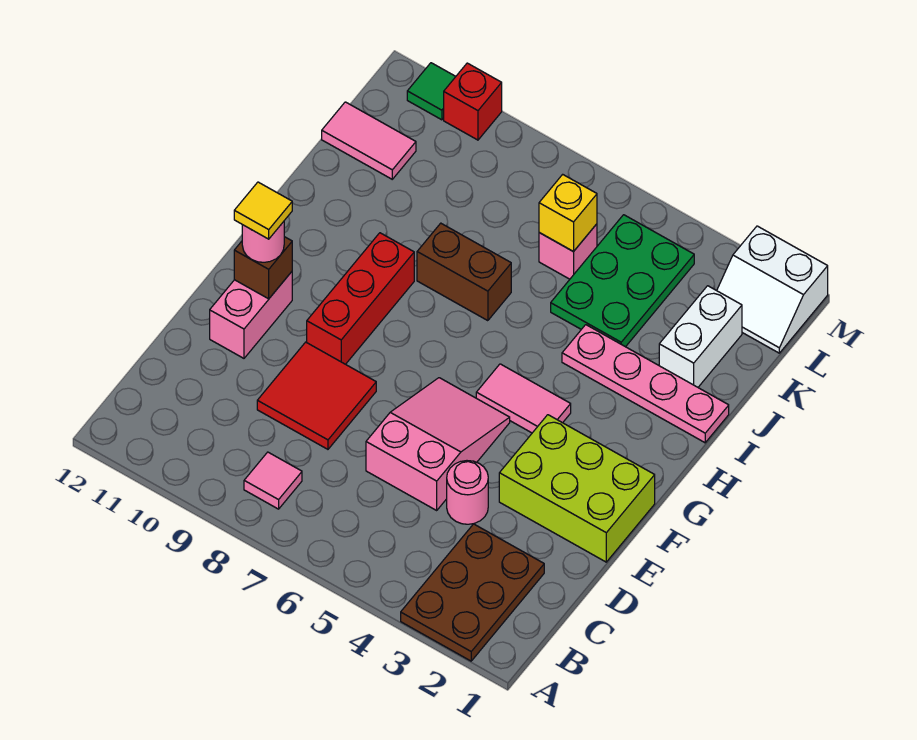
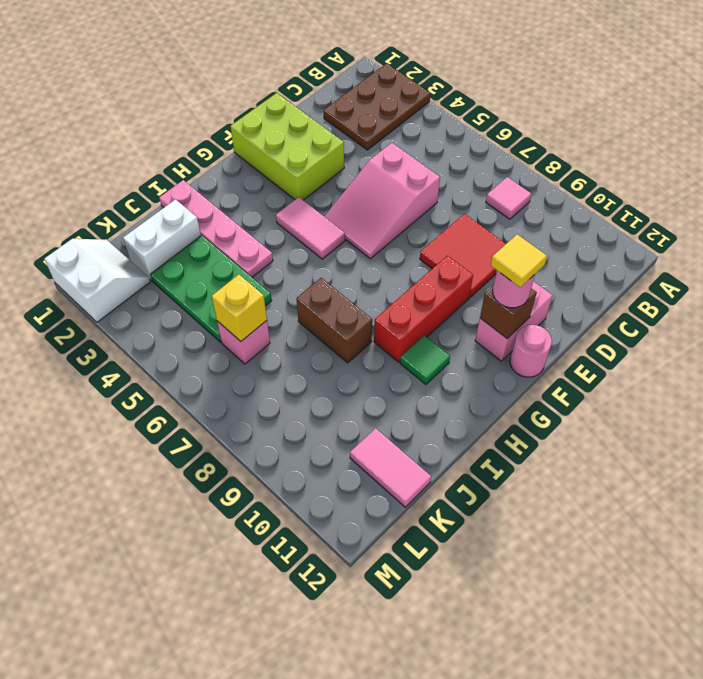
pink 1x1 round brick [447,461,488,524] -> pink 1x1 round brick moved to [510,325,552,377]
green 2x3 plate [551,215,694,347] -> green 2x3 plate turned to [151,235,272,342]
red 1x1 brick [444,63,502,140] -> none
green 1x1 tile [407,63,456,120] -> green 1x1 tile moved to [400,335,450,384]

